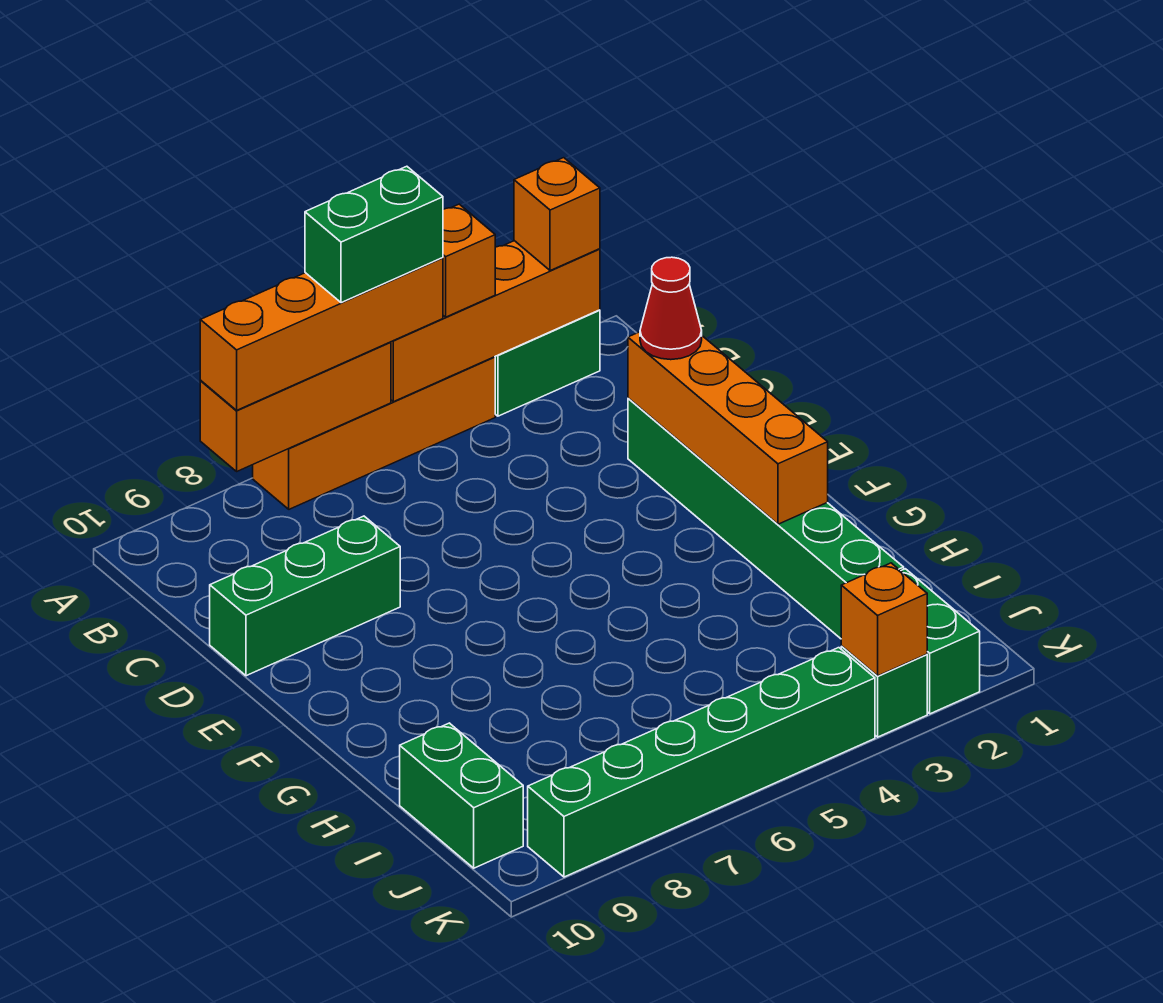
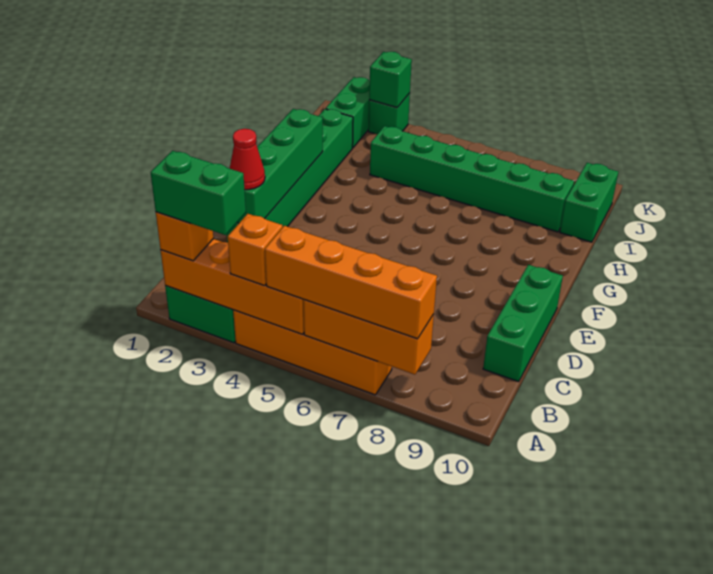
green 1x2 brick [305,166,443,303] -> green 1x2 brick moved to [150,151,246,235]
orange 1x4 brick [628,332,828,524] -> green 1x4 brick [237,109,323,223]
green 1x3 brick [210,516,400,676] -> green 1x3 brick turned to [483,265,563,382]
orange 1x1 brick [841,563,927,676] -> green 1x1 brick [369,52,412,108]
green 1x6 brick [528,648,875,877] -> green 1x6 brick moved to [370,126,574,232]

